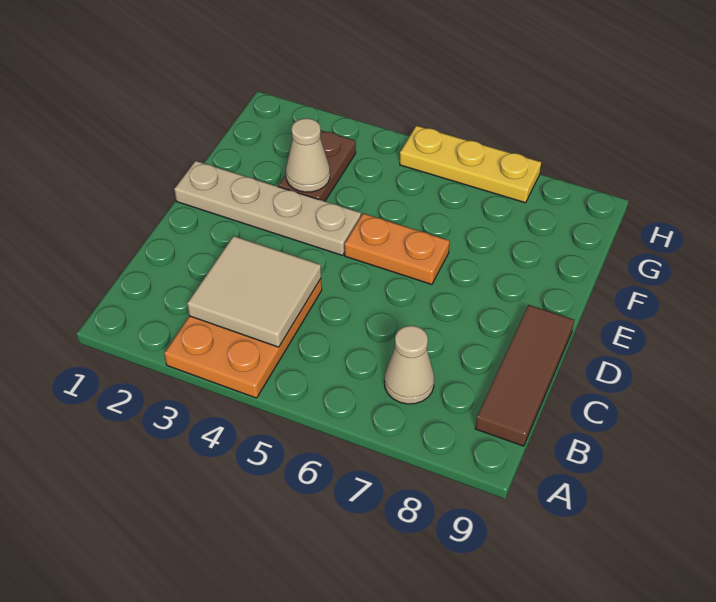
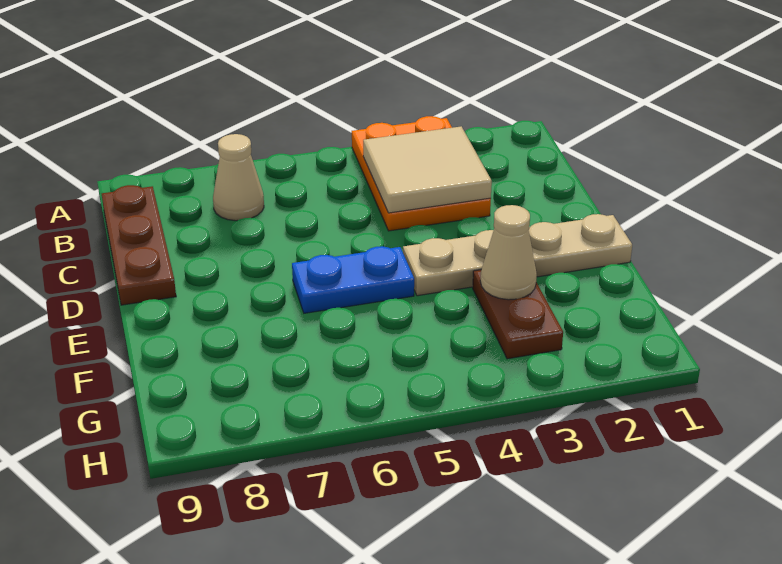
brown 1x3 tile [475,305,574,446] -> brown 1x3 plate [102,185,176,305]
orange 1x2 plate [345,213,450,284] -> blue 1x2 plate [292,246,414,313]
yellow 1x3 plate [400,126,541,203] -> none

